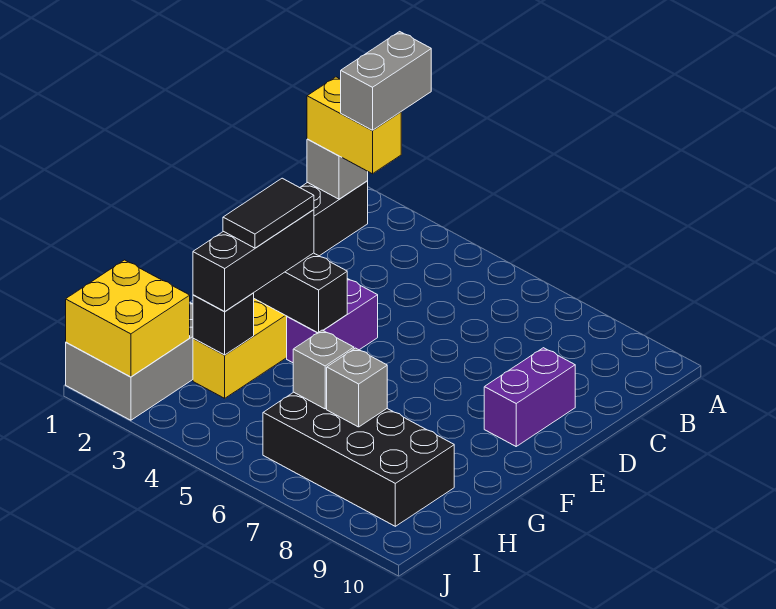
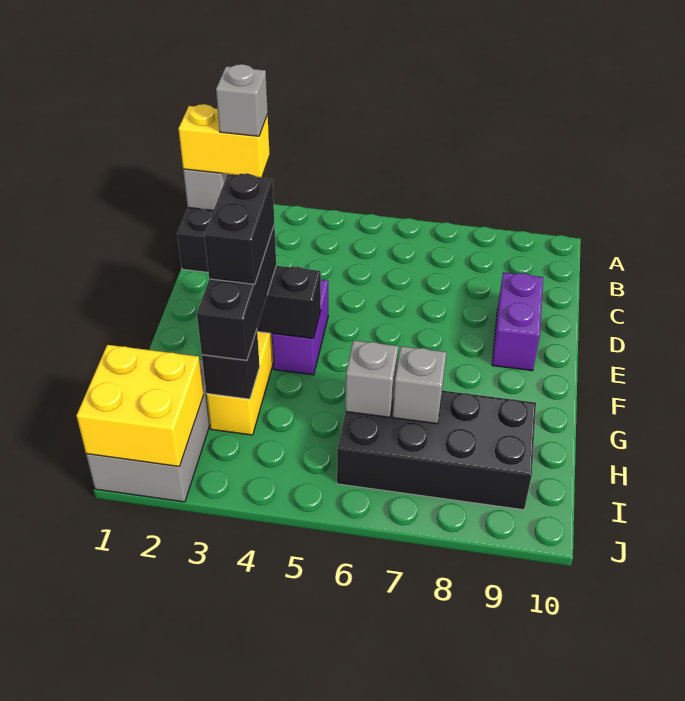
grey 1x2 brick [341,32,431,130] -> grey 1x1 brick [216,64,268,136]
black 1x2 tile [223,178,314,248] -> black 1x2 brick [204,173,274,284]

